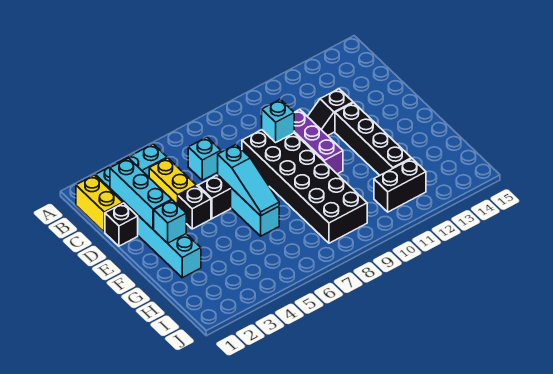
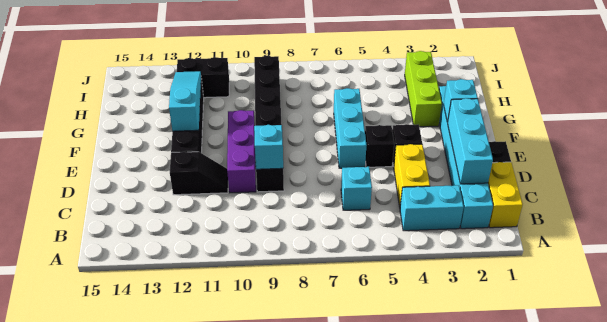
black 2x6 brick [242,130,367,243] -> black 1x6 brick [254,56,284,192]
cyan 1x3 slope [218,145,279,216] -> cyan 1x3 slope moved to [169,71,201,131]
none -> lime 1x3 brick [405,51,442,127]

